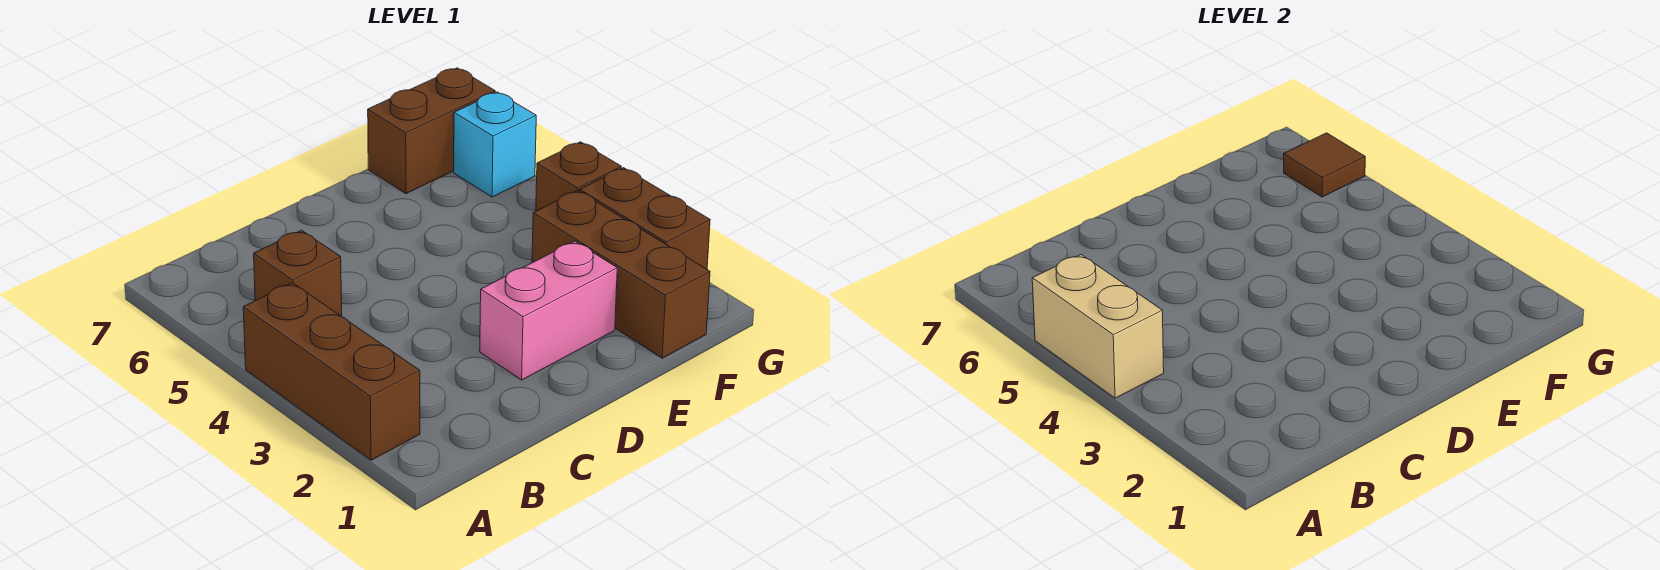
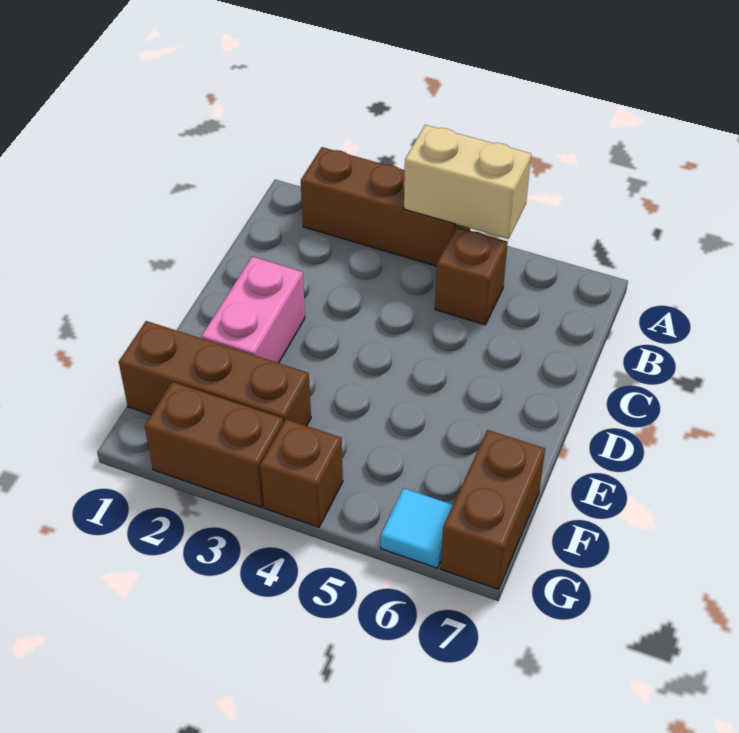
cyan 1x1 brick [454,92,536,197] -> cyan 1x1 tile [381,488,453,568]
brown 1x1 tile [1284,133,1365,197] -> none

